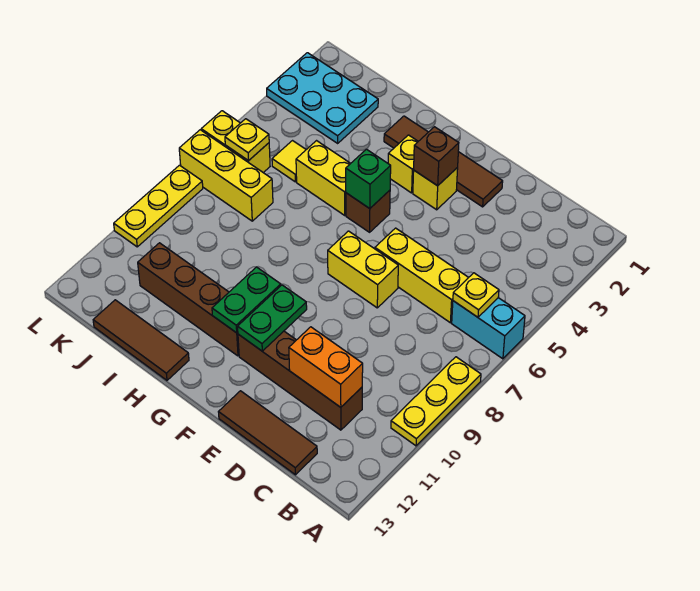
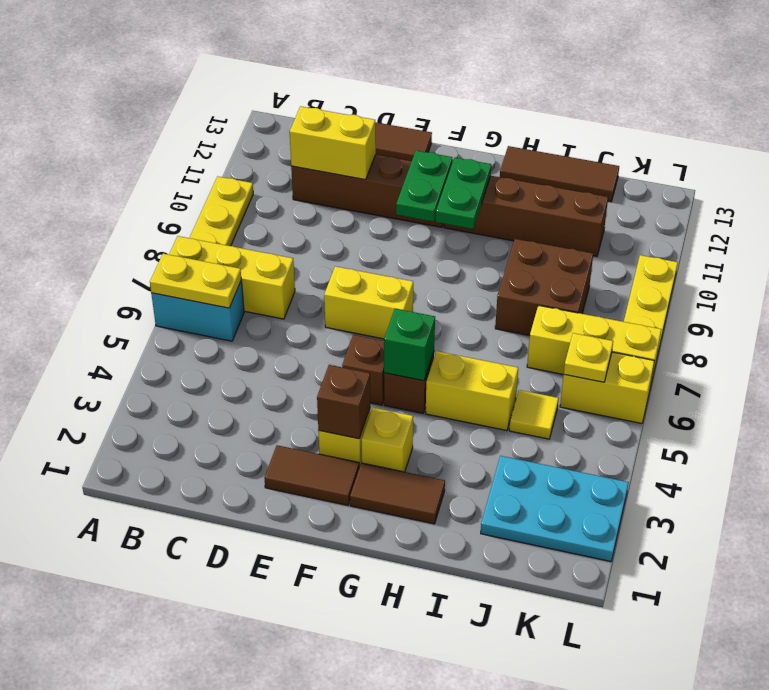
yellow 1x1 plate [453,273,499,317] -> yellow 1x2 plate [150,254,241,308]
yellow 1x3 brick [375,228,469,323] -> yellow 1x3 brick moved to [169,236,295,319]
orange 1x2 brick [289,327,363,407] -> yellow 1x2 brick [290,106,376,180]
none -> brown 1x1 brick [342,335,384,405]
none -> brown 2x2 brick [495,239,593,336]

